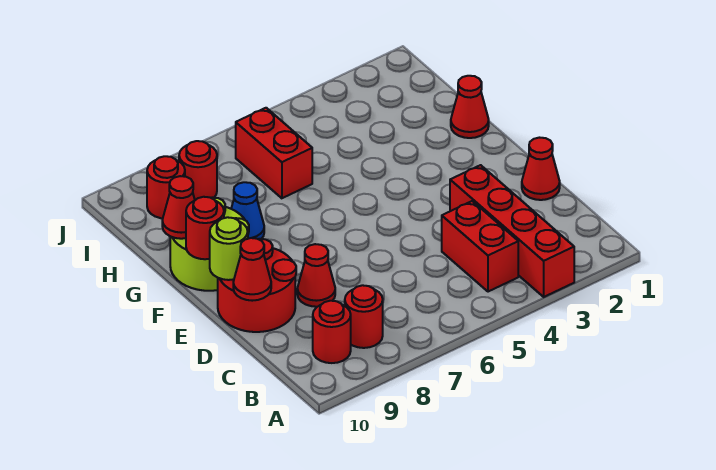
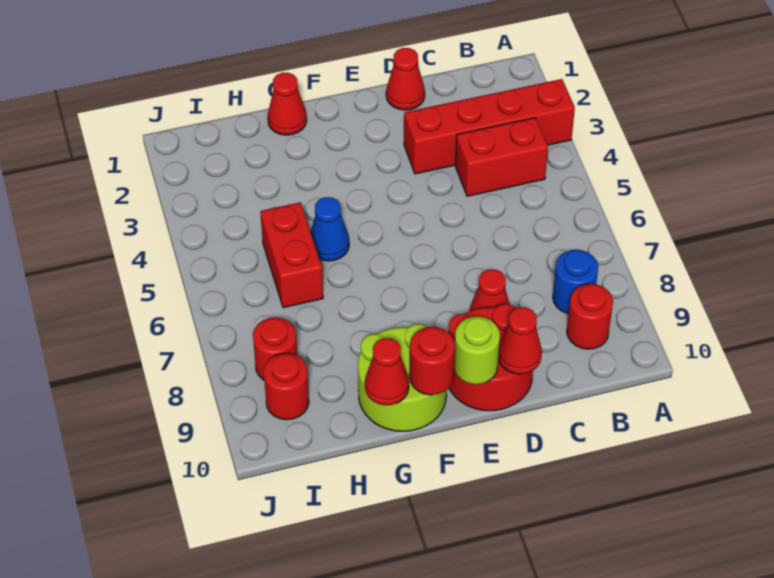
red 1x1 round brick [345,285,383,348] -> blue 1x1 round brick [553,250,598,314]
blue 1x1 cone [231,182,264,239] -> blue 1x1 cone moved to [310,197,349,261]
red 1x2 brick [236,108,312,198] -> red 1x2 brick turned to [260,202,323,308]

